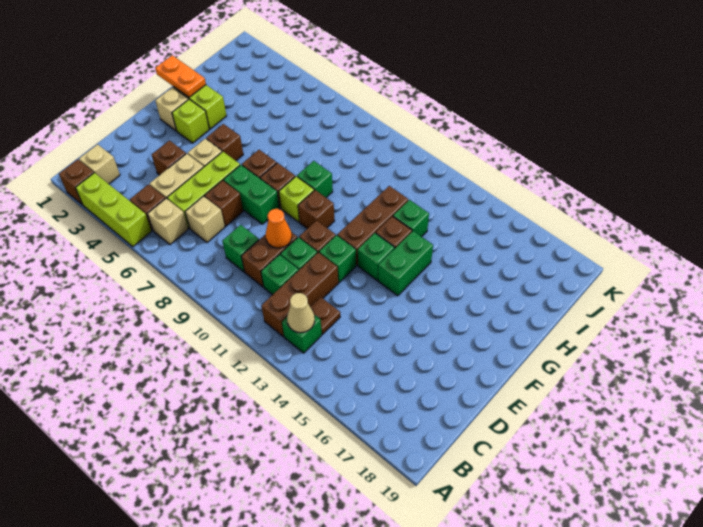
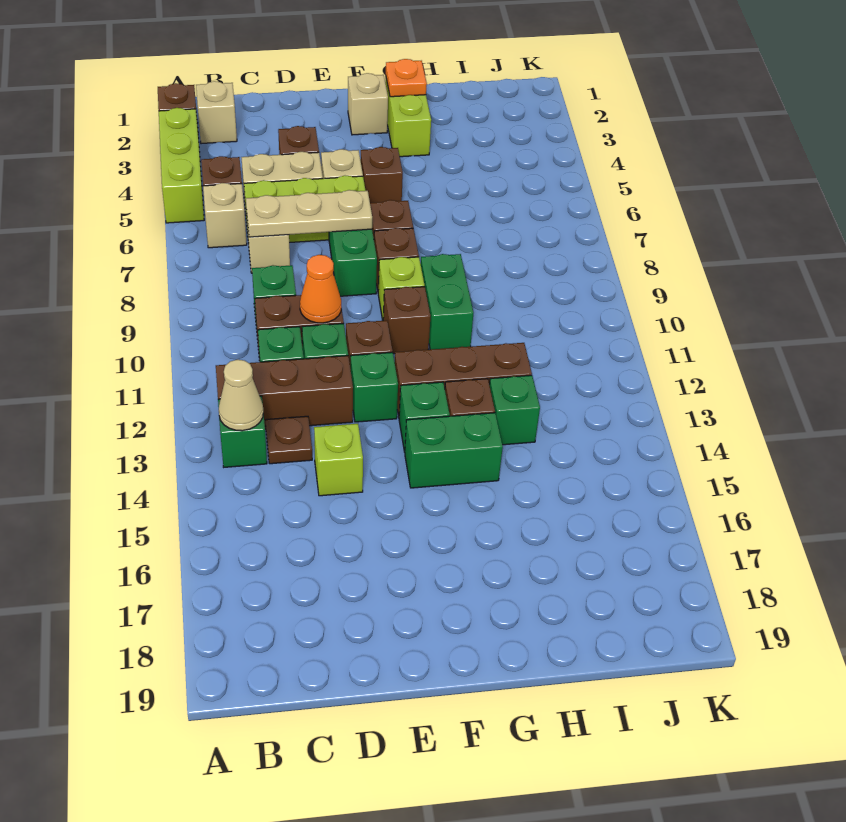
none -> tan 1x3 plate [246,190,372,237]
brown 1x1 brick [205,180,243,226] -> none
lime 1x1 brick [172,99,209,143] -> lime 1x1 brick moved to [314,424,363,496]
orange 1x2 plate [155,55,206,97] -> orange 1x1 plate [386,59,427,97]
green 1x1 brick [297,161,333,197] -> green 1x2 brick [421,254,473,350]

